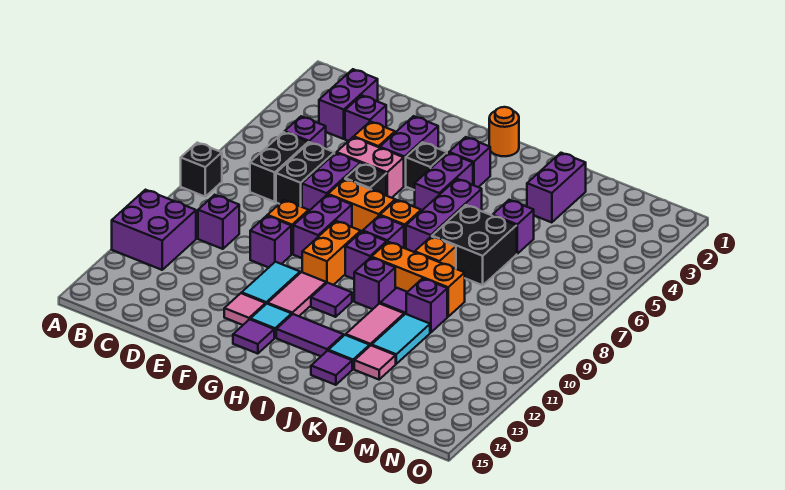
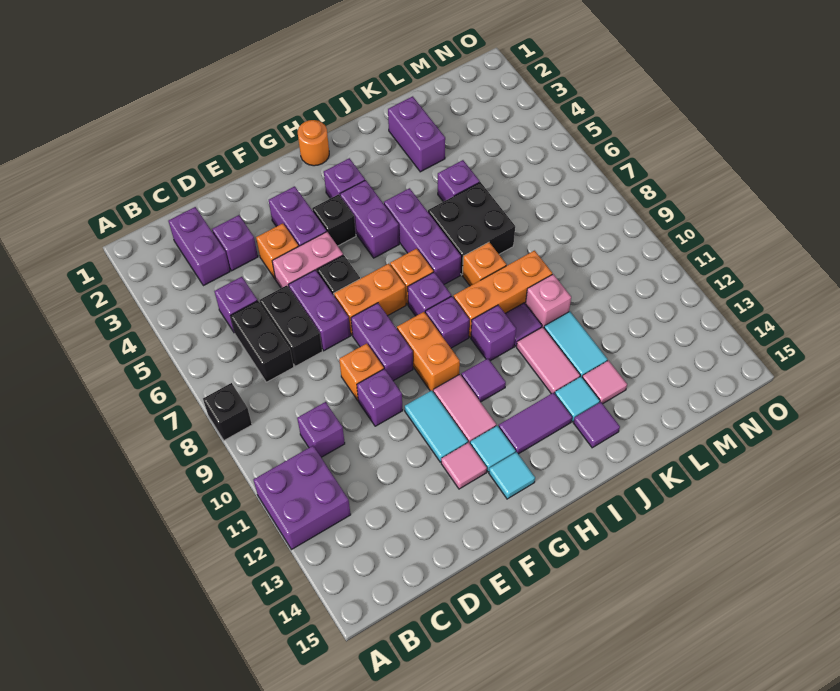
purple 1x1 tile [233,319,274,354] -> cyan 1x1 tile [489,452,535,499]
purple 1x1 brick [406,278,447,332] -> pink 1x1 brick [526,274,571,327]

